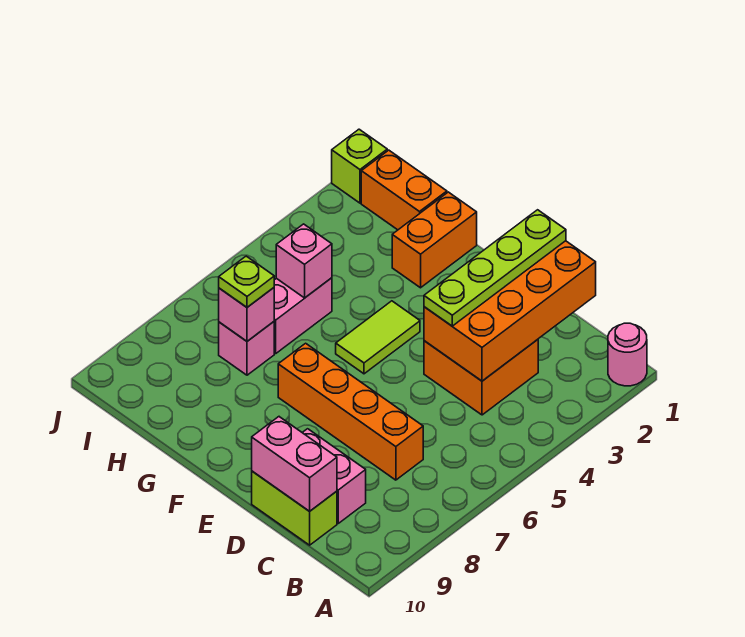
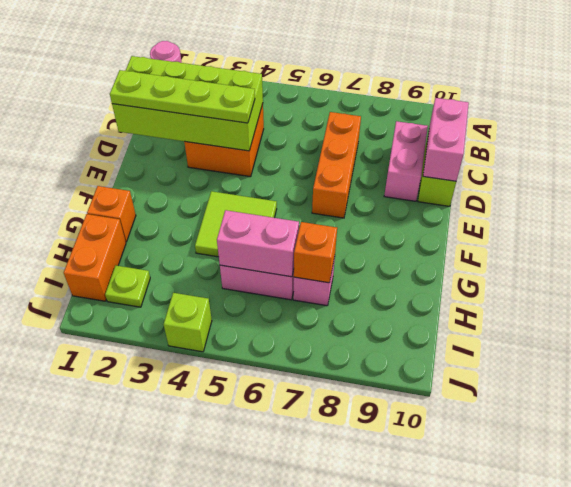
orange 2x4 brick [424,241,596,381] -> lime 2x4 brick [112,56,263,151]
orange 1x4 brick [278,343,423,480] -> orange 1x3 brick [312,112,361,218]
lime 1x2 tile [336,301,420,374] -> lime 2x2 tile [195,191,277,257]
orange 1x2 brick [392,192,477,288] -> orange 1x1 brick [87,186,136,242]
pink 1x1 brick [276,224,332,298] -> pink 1x2 brick [217,210,299,277]
pink 1x1 brick [219,288,274,341] -> orange 1x1 brick [294,222,337,283]
lime 1x1 plate [219,256,274,307] -> lime 1x1 plate moved to [105,265,150,307]
lime 1x1 brick [332,129,387,203] -> lime 1x1 brick moved to [164,293,212,352]

